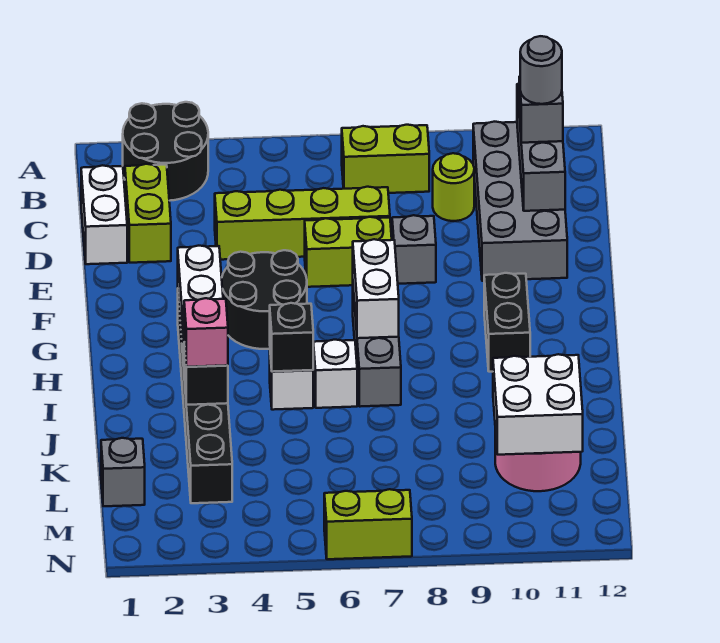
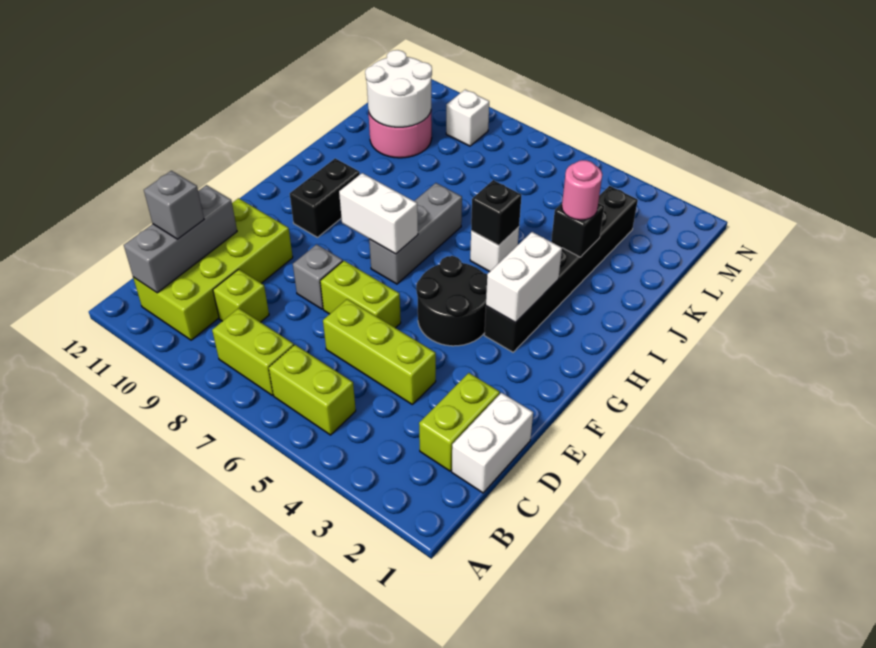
black 2x2 round brick [123,102,208,201] -> none
grey 2x4 brick [473,122,567,281] -> lime 2x4 brick [133,198,293,340]
lime 1x1 round brick [433,153,474,221] -> lime 1x1 brick [213,269,269,322]
grey 1x1 round brick [520,36,562,104] -> none
lime 1x4 brick [215,187,390,260] -> lime 1x3 brick [323,299,436,404]
white 1x2 brick [353,239,399,338] -> white 1x2 brick turned to [339,173,418,254]
white 1x1 brick [313,340,357,408] -> white 1x1 brick moved to [446,90,489,146]
pink 1x1 brick [184,298,228,367] -> pink 1x1 round brick [562,160,602,220]
white 2x2 brick [493,354,583,455] -> white 2x2 round brick [365,50,432,127]
grey 1x1 brick [101,438,145,506] -> none
lime 1x2 brick [324,489,412,559] -> lime 1x2 brick moved to [269,345,356,435]

